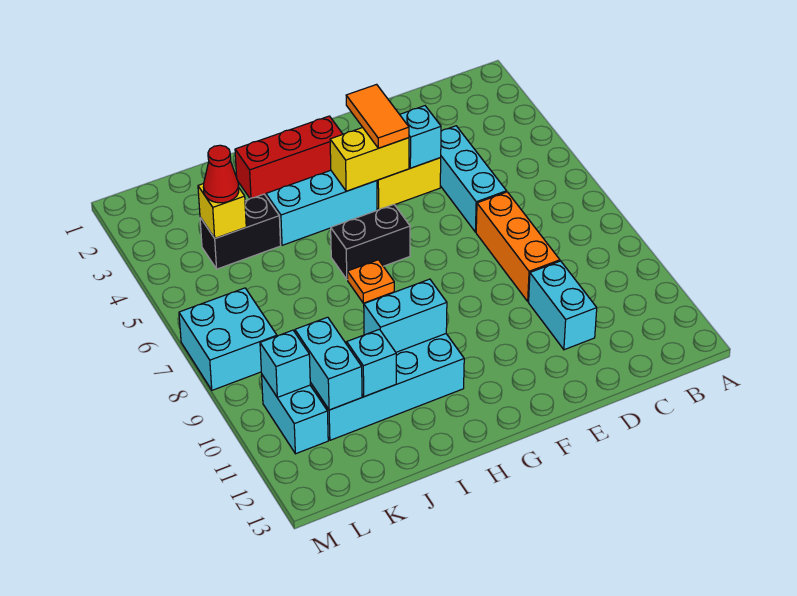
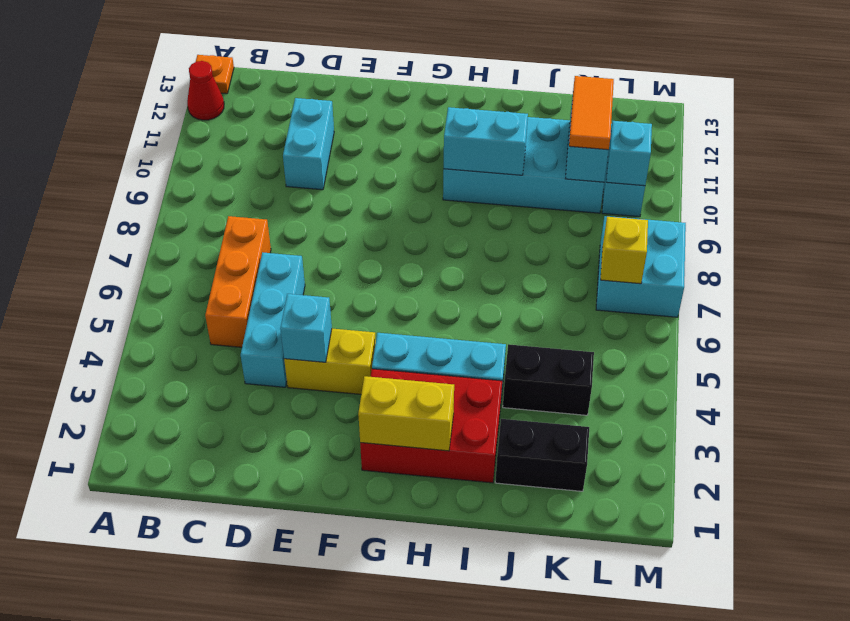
orange 1x3 brick [476,192,560,302] -> orange 1x3 brick moved to [205,216,271,347]
orange 1x2 tile [346,84,409,148] -> orange 1x2 tile moved to [569,76,614,150]
yellow 1x2 brick [330,128,409,191] -> yellow 1x2 brick moved to [358,376,454,451]
red 1x3 brick [235,116,343,199] -> red 2x3 brick [360,369,502,483]
black 1x2 brick [331,205,410,280] -> black 1x2 brick moved to [495,419,589,491]
orange 1x1 plate [347,260,394,303] -> orange 1x1 plate moved to [196,55,234,94]
cyan 1x1 brick [347,329,396,397] -> none
yellow 1x1 brick [198,184,246,238] -> yellow 1x1 brick moved to [601,217,648,284]
red 1x1 cone [203,145,239,203] -> red 1x1 cone moved to [187,61,224,120]

